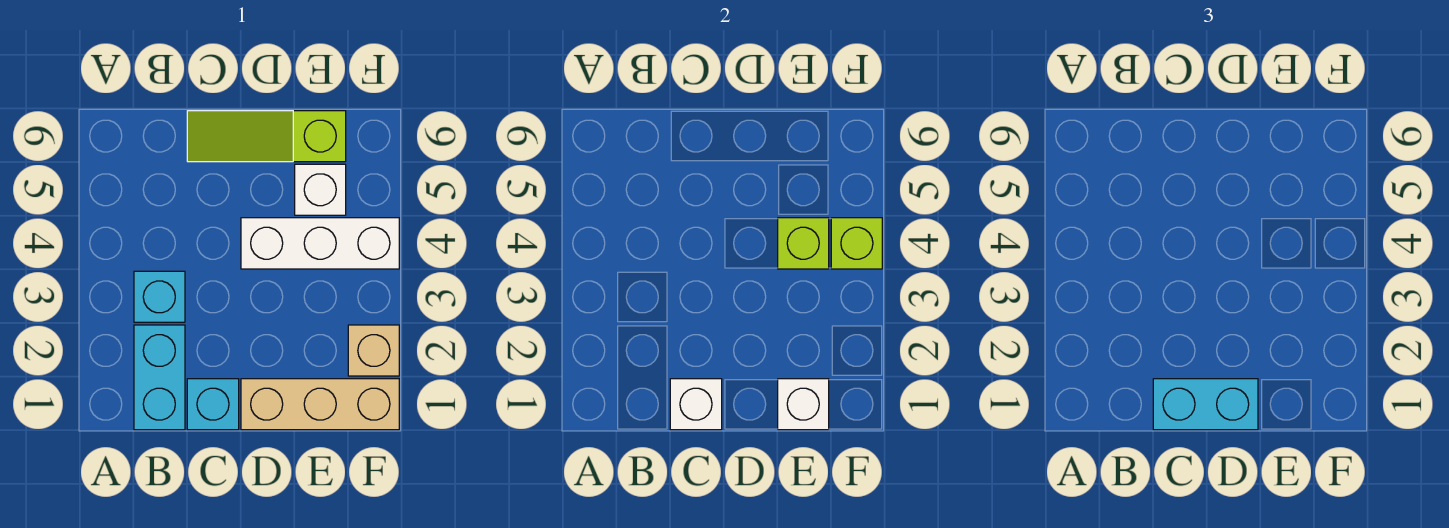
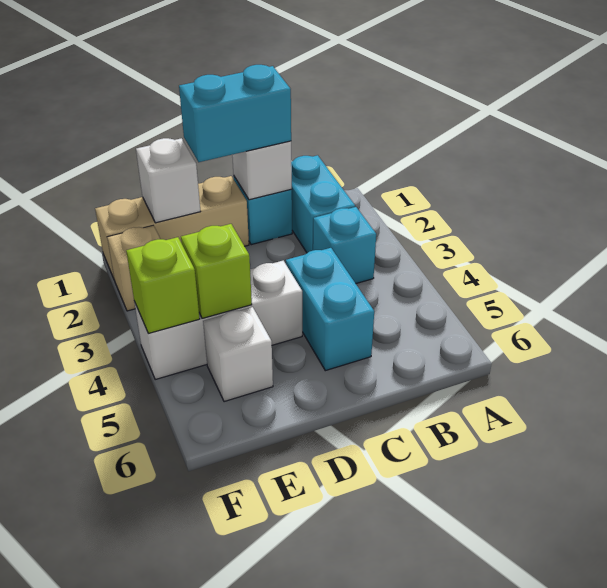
none -> cyan 1x2 brick [286,248,374,371]
lime 1x3 slope [187,111,346,162] -> none

